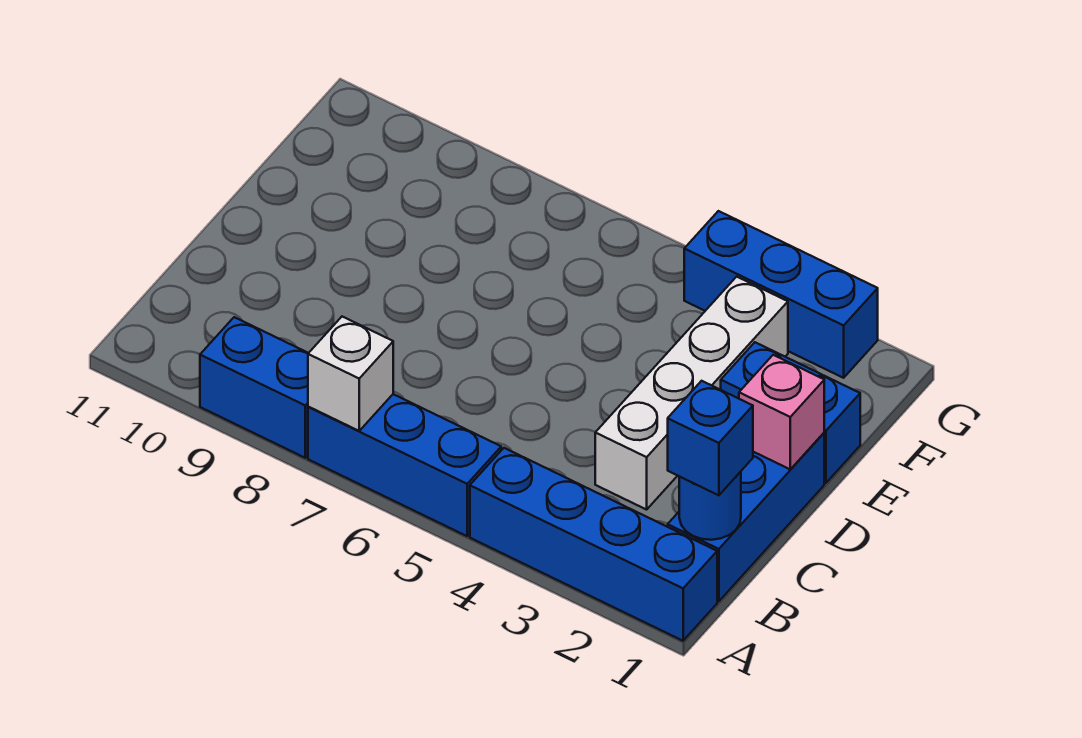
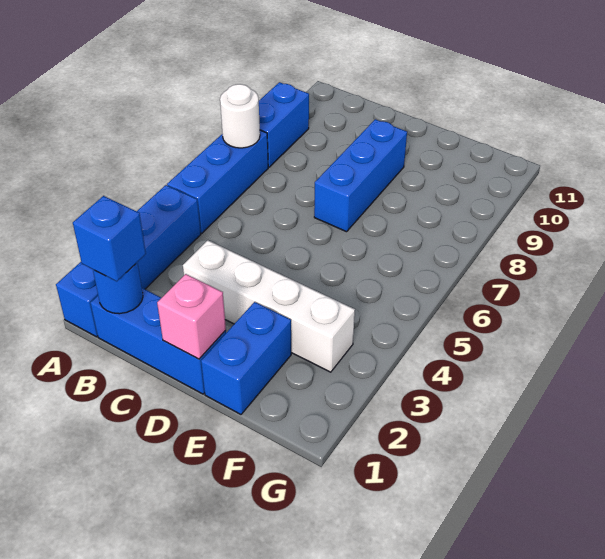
white 1x1 brick [308,317,393,431] -> white 1x1 round brick [220,84,260,148]
blue 1x3 brick [684,211,878,378] -> blue 1x3 brick moved to [314,119,407,232]

